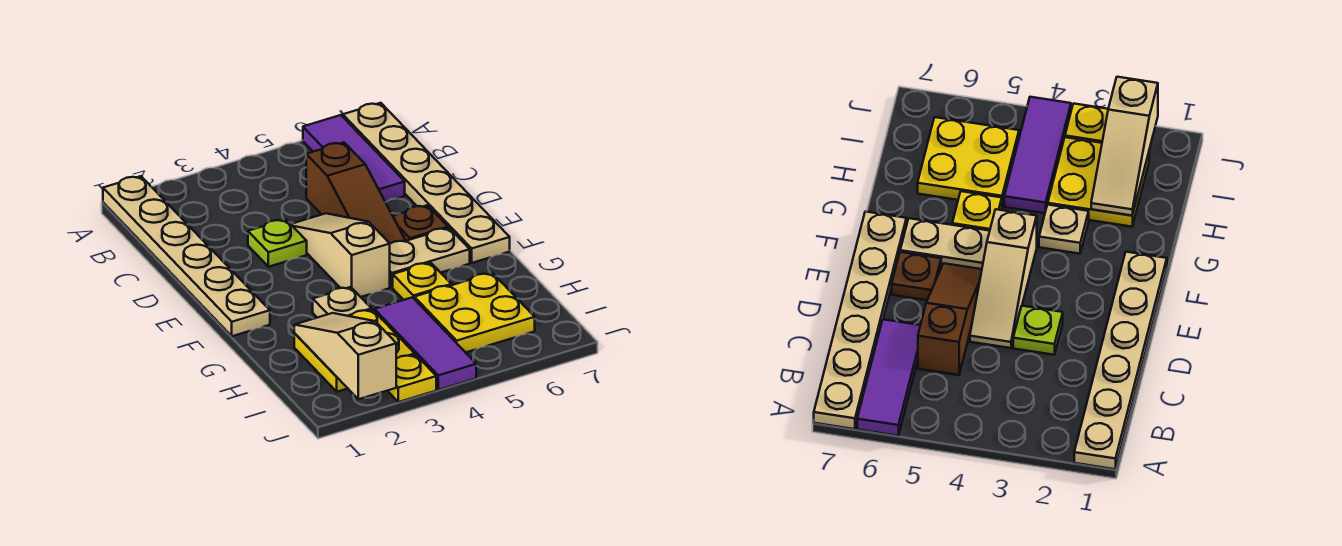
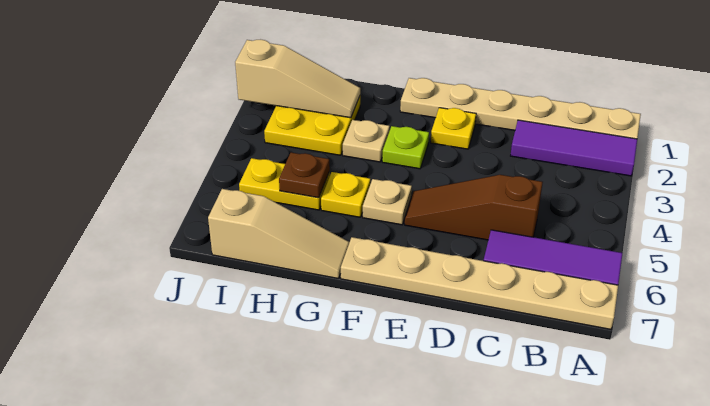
lime 1x1 plate [248,219,307,267] -> lime 1x1 plate moved to [382,126,429,169]
tan 1x3 slope [291,213,390,297] -> tan 1x3 slope moved to [208,189,349,279]
brown 1x1 plate [393,205,448,241] -> brown 1x1 plate moved to [279,153,330,198]
tan 1x2 plate [390,228,470,287] -> tan 1x1 plate [363,179,412,225]
purple 1x3 tile [374,297,476,390] -> purple 1x3 tile moved to [511,120,637,176]
yellow 2x2 plate [414,273,535,353] -> yellow 1x2 plate [239,158,330,210]
yellow 1x1 plate [388,355,436,402] -> yellow 1x1 plate moved to [431,108,476,149]

